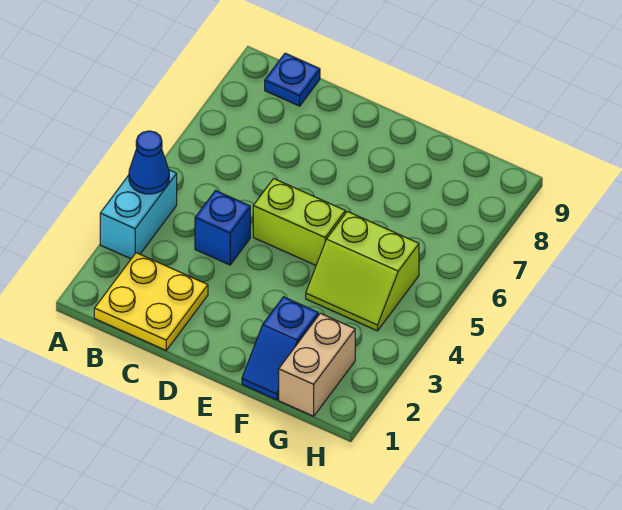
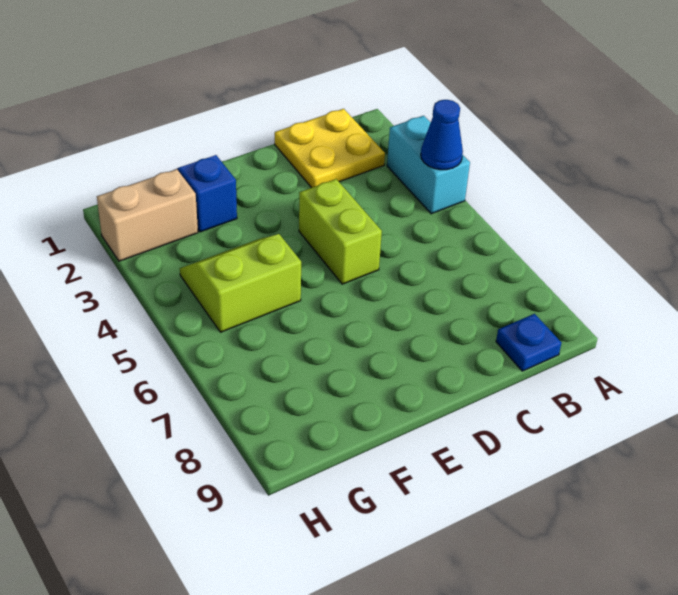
blue 1x1 brick [195,191,250,265] -> none
lime 1x2 brick [253,179,345,265] -> lime 1x2 brick turned to [299,179,382,284]
tan 1x2 brick [279,313,355,416] -> tan 1x2 brick turned to [97,169,198,261]

